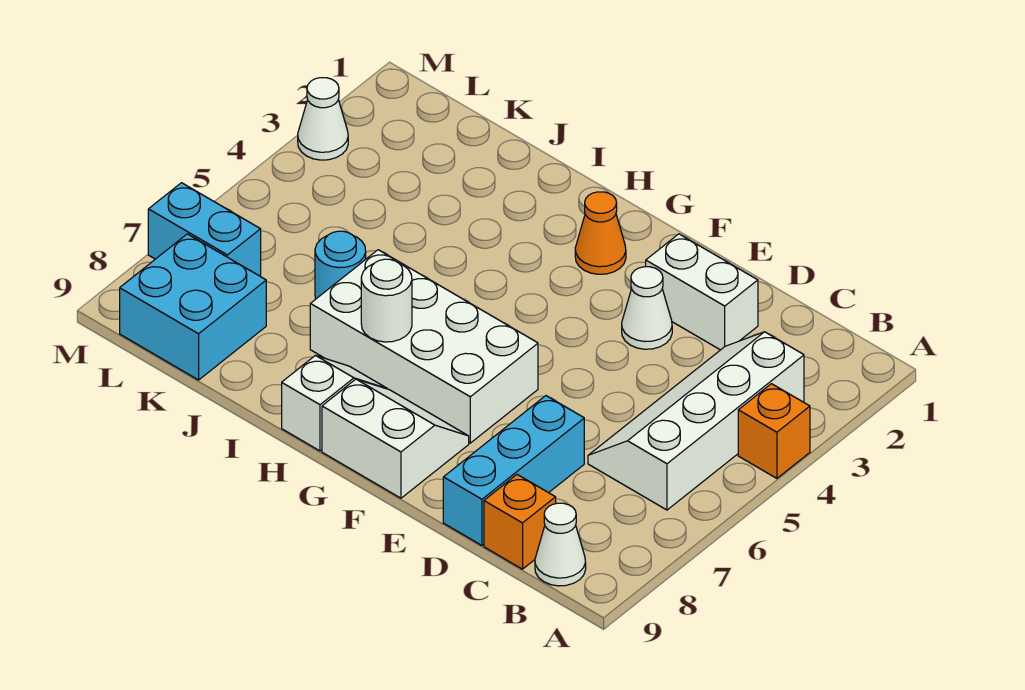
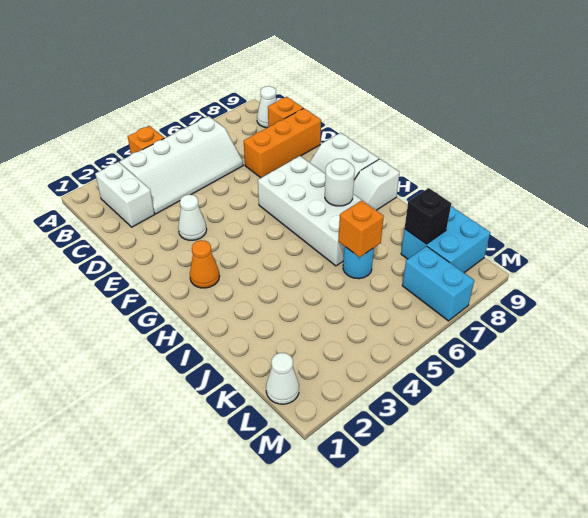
white 1x2 brick [646,234,758,350] -> white 1x2 brick moved to [95,162,155,227]
cyan 1x3 brick [443,396,584,545] -> orange 1x3 brick [244,108,321,178]
none -> orange 1x1 brick [338,200,384,257]
none -> black 1x1 brick [405,188,451,244]
white 1x1 cone [298,78,348,160] -> white 1x1 cone moved to [266,353,299,404]

